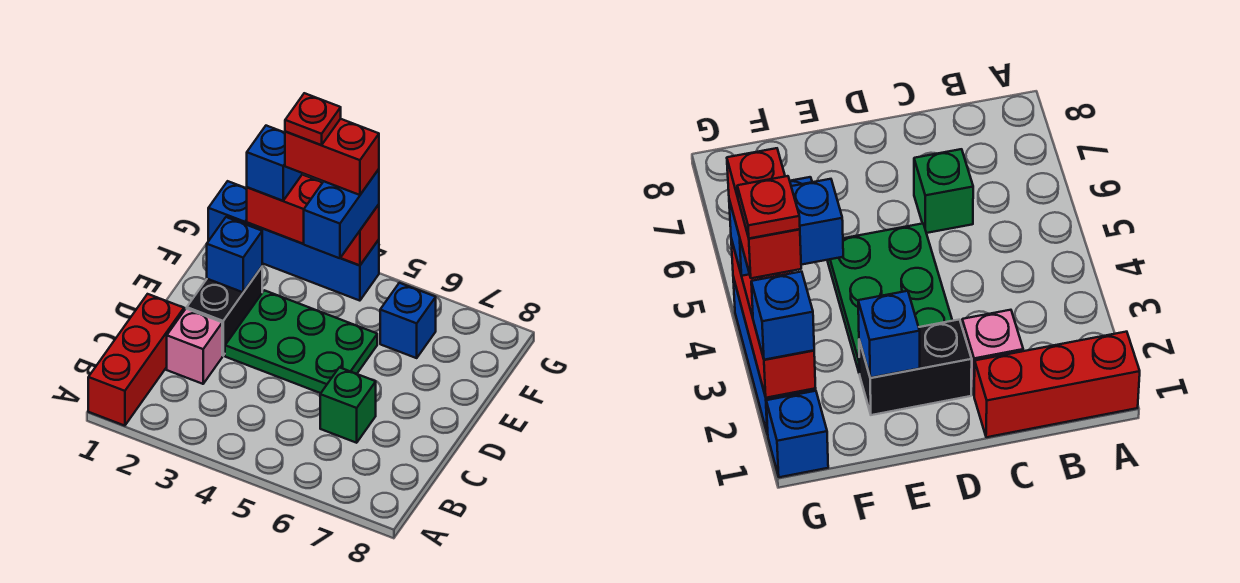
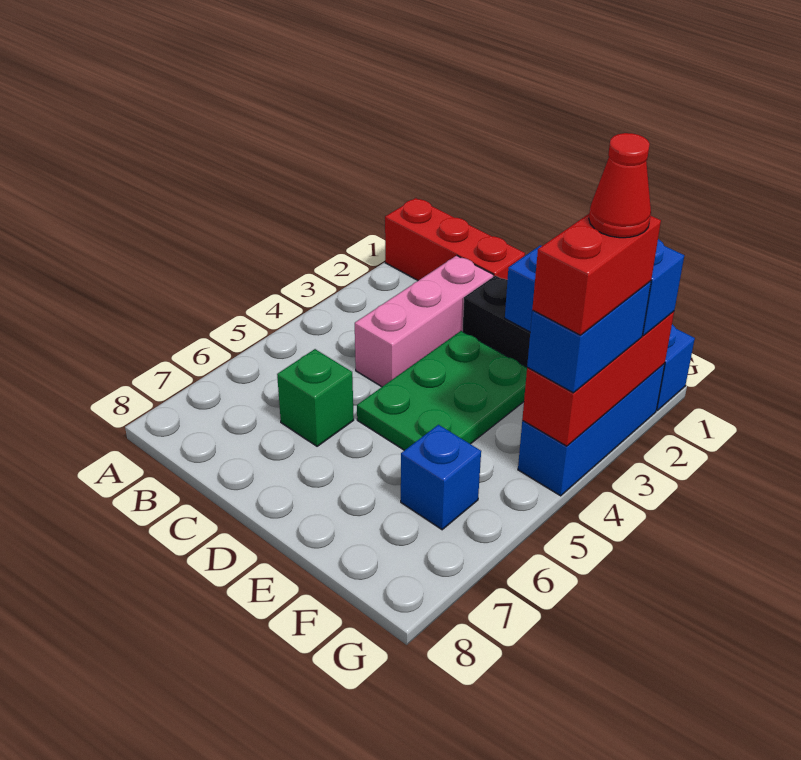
pink 1x1 brick [167,309,222,384] -> pink 1x3 brick [355,255,493,387]
blue 1x2 brick [304,169,379,258] -> blue 1x2 brick turned to [527,281,651,393]
red 1x1 plate [285,93,341,145] -> red 1x1 cone [589,133,651,238]

